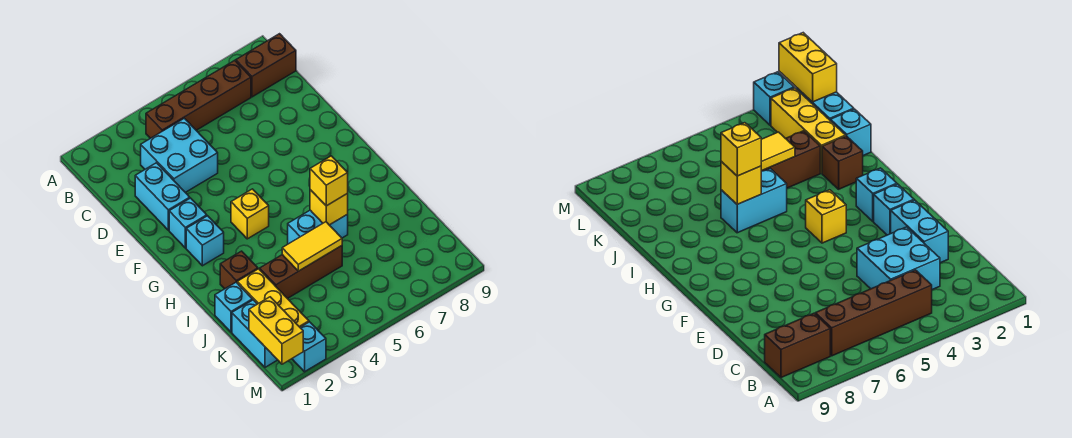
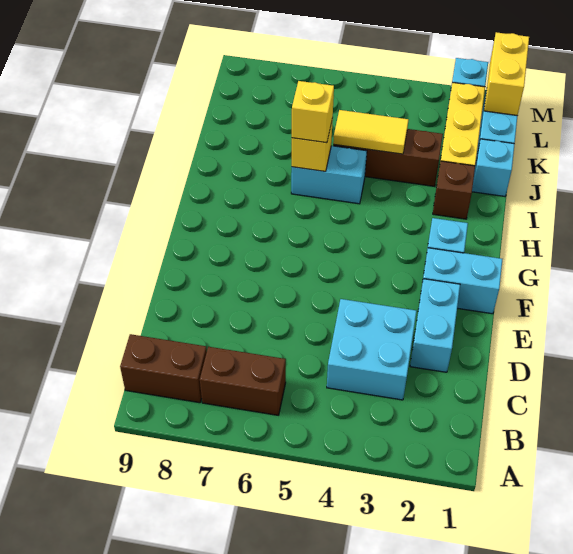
brown 1x4 brick [146,60,251,138] -> brown 1x2 brick [200,347,286,415]
cyan 1x1 brick [169,198,207,248] -> cyan 1x2 brick [421,248,502,314]
yellow 1x1 brick [231,189,269,239] -> none

